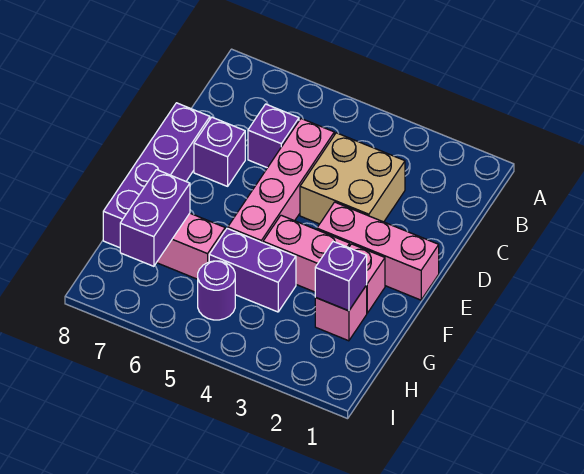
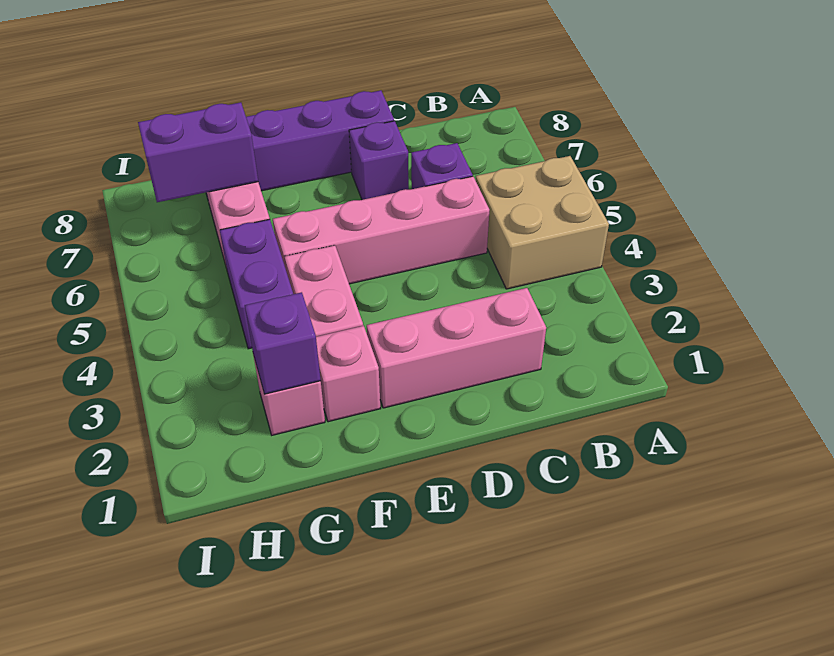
tan 2x2 brick [300,133,405,224] -> tan 2x2 brick moved to [476,156,609,289]
pink 1x3 brick [317,202,439,300] -> pink 1x3 brick turned to [367,288,546,408]
purple 1x1 round brick [198,261,235,320] -> none

